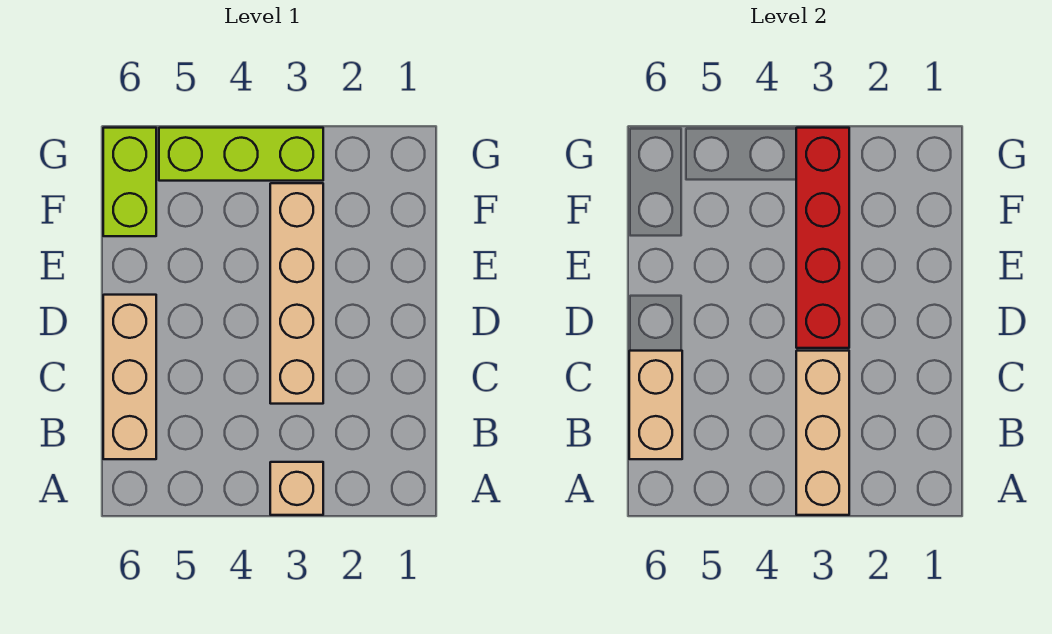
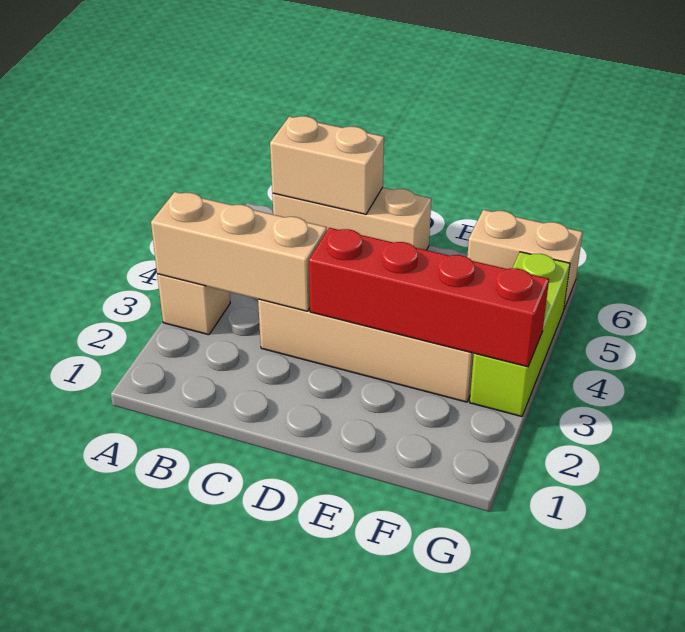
lime 1x2 brick [103,128,156,236] -> tan 1x2 brick [467,210,583,309]

